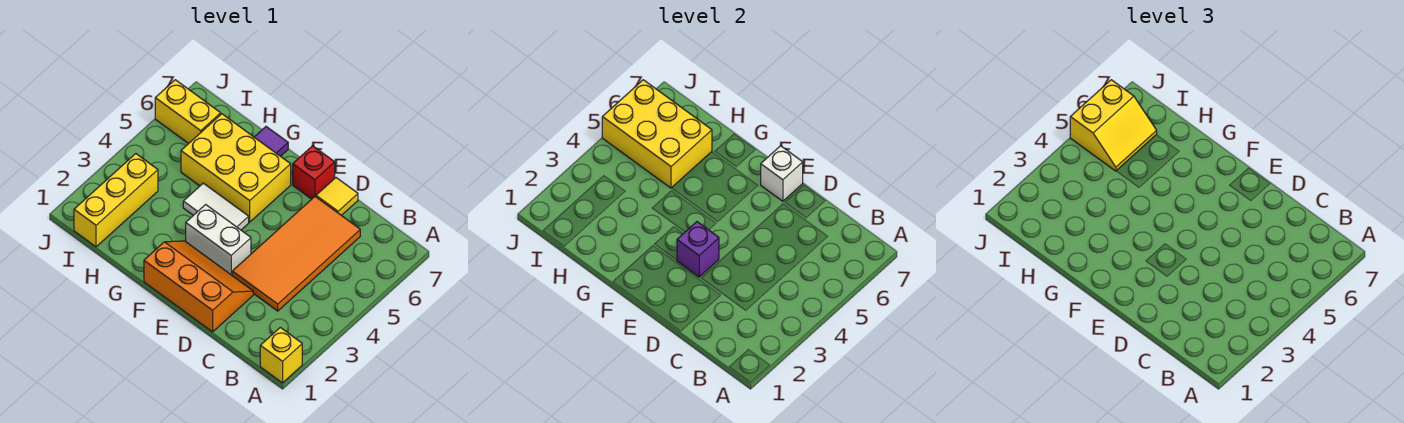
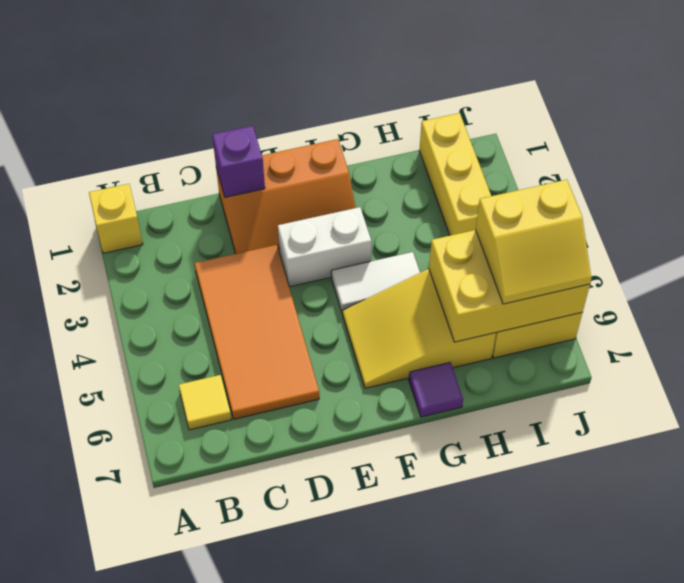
yellow 1x1 tile [316,178,358,216] -> yellow 1x1 tile moved to [179,375,231,430]
purple 1x1 brick [677,222,719,277] -> purple 1x1 brick moved to [212,126,265,197]
red 1x1 brick [293,146,335,199] -> none
white 1x1 brick [761,146,803,201] -> none
yellow 2x3 brick [181,114,291,222] -> yellow 2x3 slope [343,269,496,388]
yellow 2x2 slope [1070,80,1157,171] -> yellow 2x2 slope turned to [476,180,591,304]

